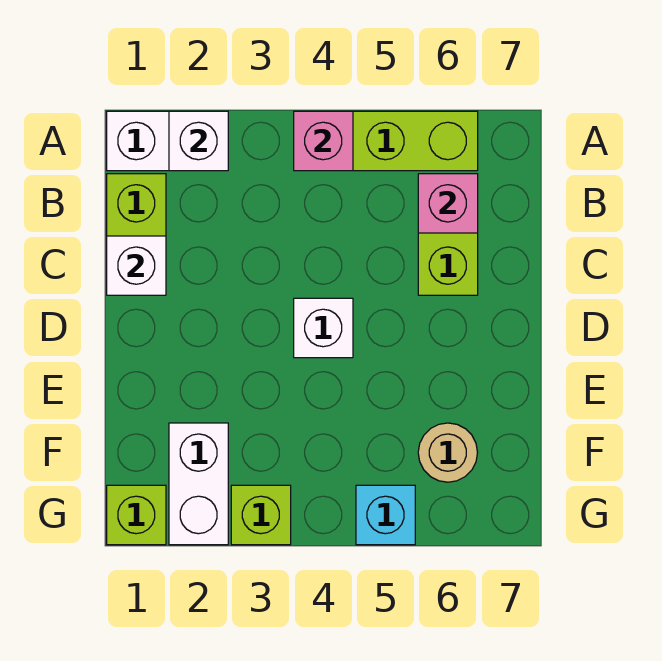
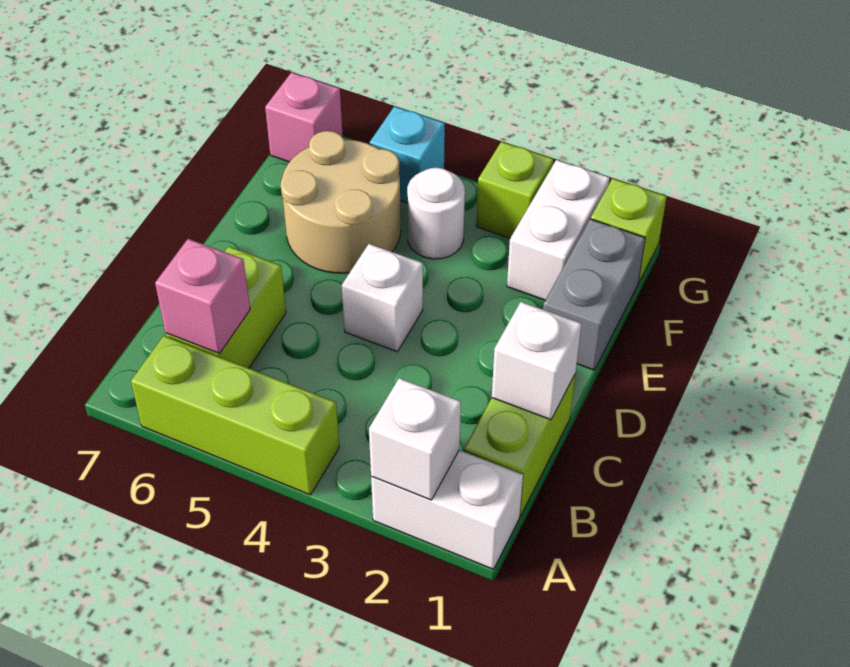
pink 1x1 brick [294,111,353,171] -> pink 1x1 brick moved to [265,72,343,162]
none -> grey 1x2 brick [543,219,645,370]
none -> white 1x1 round brick [407,168,465,259]
tan 1x1 round brick [418,423,478,482] -> tan 2x2 round brick [280,131,401,273]

